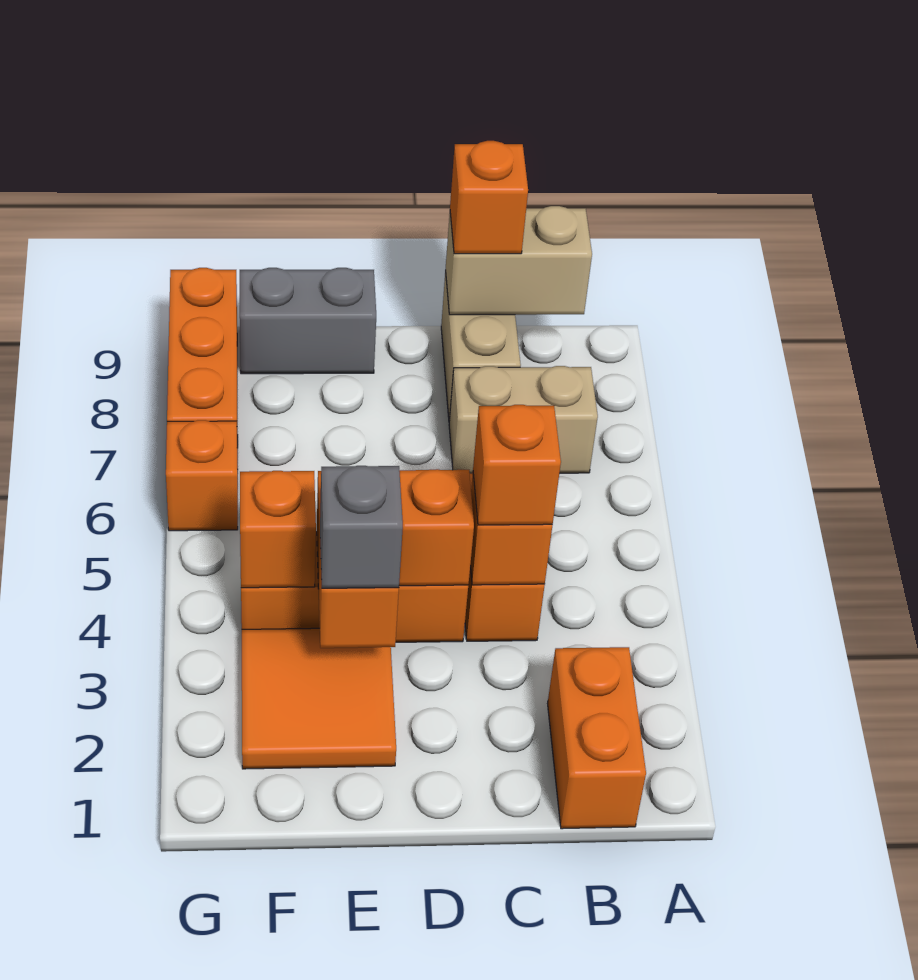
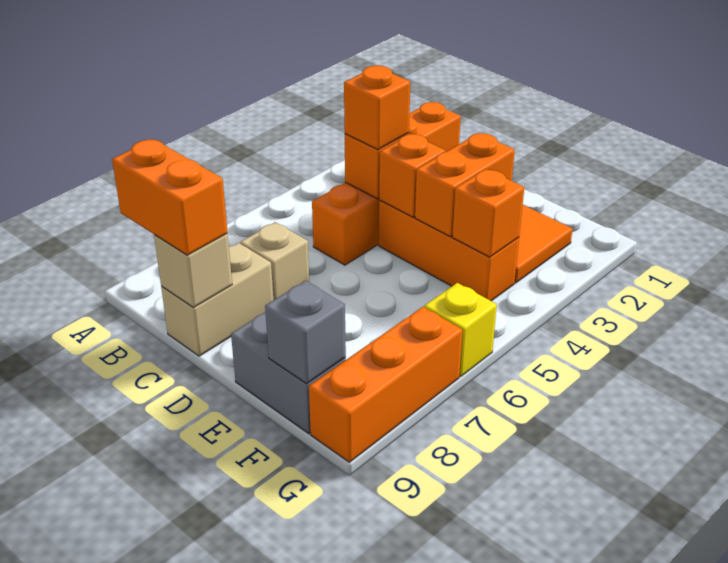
tan 1x2 brick [449,366,598,474] -> tan 1x1 brick [240,222,309,300]
tan 1x2 brick [446,206,592,315] -> tan 1x1 brick [154,234,232,307]
orange 1x1 brick [450,141,528,254] -> orange 1x2 brick [112,139,228,255]
grey 1x1 brick [320,466,403,588] -> grey 1x1 brick moved to [265,281,346,384]
orange 1x1 brick [166,420,238,531] -> yellow 1x1 brick [424,283,497,376]

